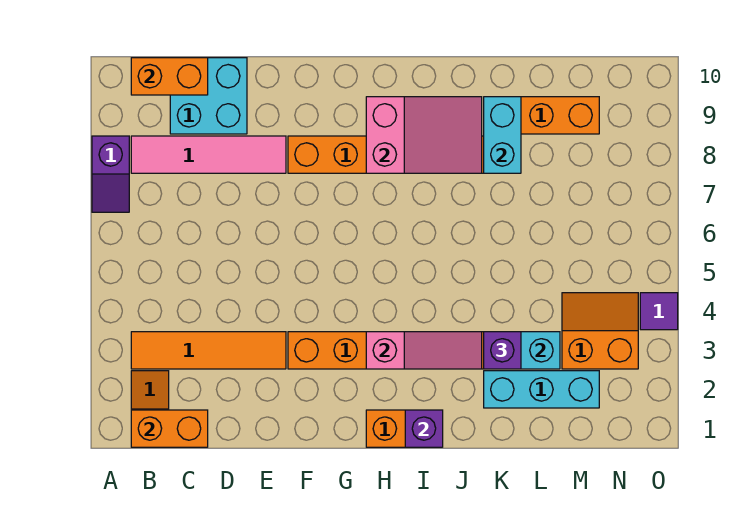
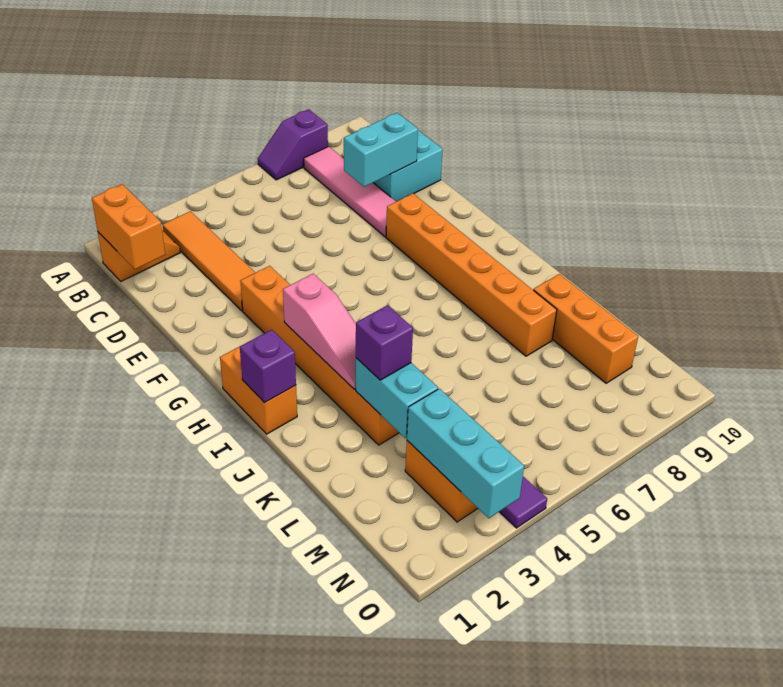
orange 1x2 brick [131,58,208,95] -> none
pink 2x3 slope [366,97,482,173] -> none
cyan 1x3 brick [484,371,599,408] -> cyan 1x3 brick moved to [407,389,524,518]
cyan 1x2 brick [484,97,521,173] -> cyan 1x2 brick moved to [344,113,418,187]

